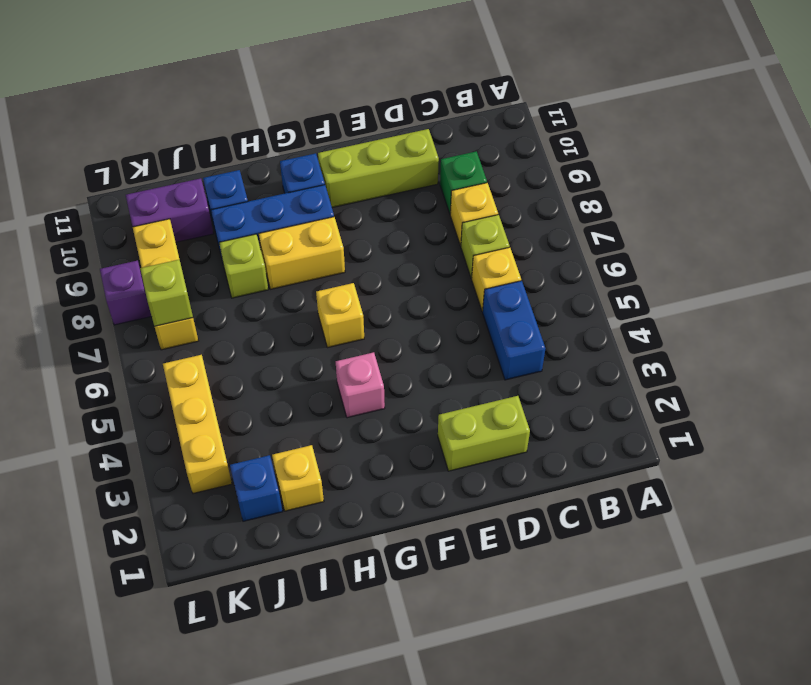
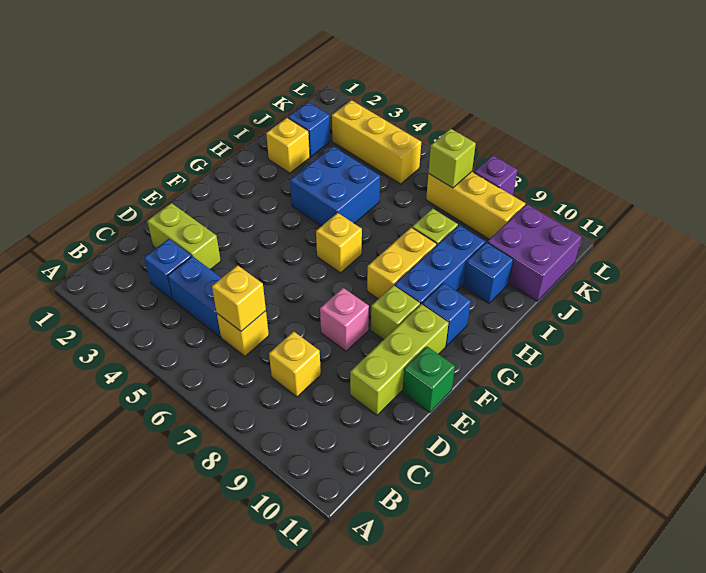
none -> blue 1x1 brick [144,239,191,300]
none -> yellow 1x1 brick [212,265,266,331]
lime 1x1 brick [461,215,510,279] -> lime 1x1 brick moved to [371,285,420,340]
green 1x1 brick [440,151,487,214] -> green 1x1 brick moved to [402,347,455,412]
lime 1x2 brick [438,396,530,471] -> lime 1x2 brick turned to [147,203,221,270]
pink 1x1 brick [336,352,385,418] -> pink 1x1 brick moved to [320,288,369,351]
none -> blue 2x2 brick [290,147,380,226]
purple 1x2 brick [126,178,214,242] -> purple 2x2 brick [487,204,582,301]

